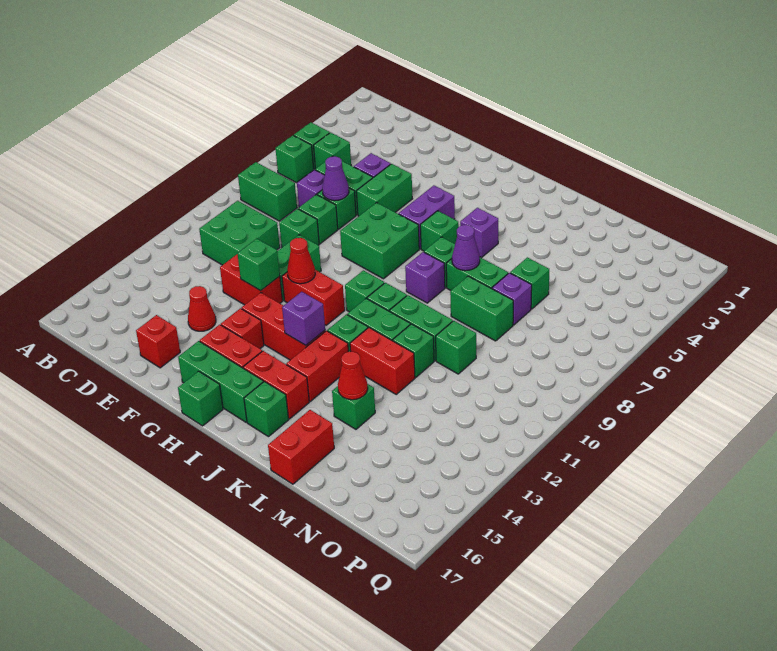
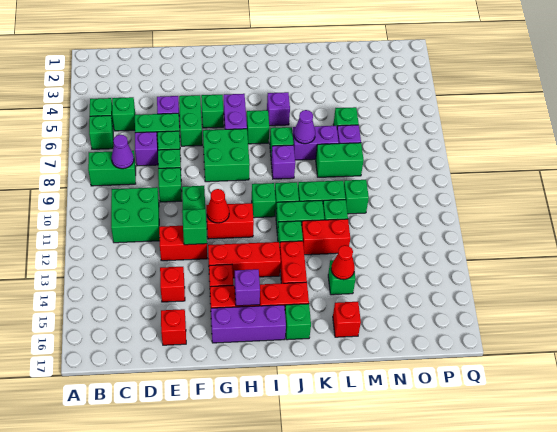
purple 1x1 cone [322,156,349,201] -> purple 1x1 cone moved to [111,135,134,169]
red 1x1 cone [188,286,216,331] -> red 1x1 brick [160,267,185,302]
green 1x3 brick [178,341,263,422] -> purple 1x3 brick [211,305,286,343]
green 1x1 brick [178,371,223,426] -> green 1x1 brick moved to [201,95,224,128]
purple 1x1 brick [282,292,325,345] -> purple 1x1 brick moved to [235,269,260,306]
green 1x2 brick [446,257,508,290] -> purple 1x2 brick [293,126,339,160]
red 1x2 brick [268,410,334,484] -> red 1x1 brick [333,302,361,337]

